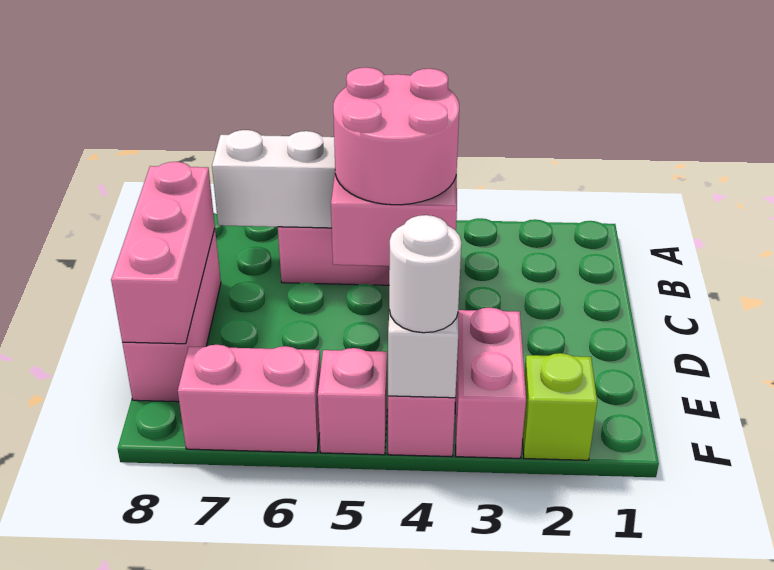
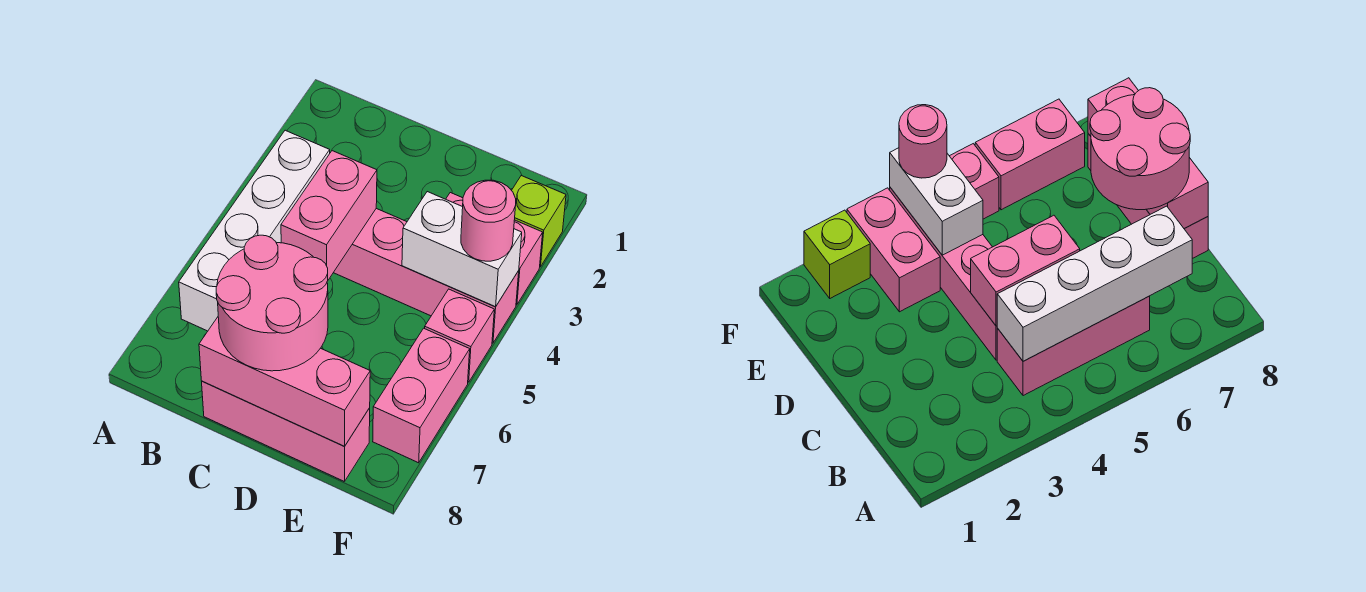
pink 2x2 round brick [333,67,459,205] -> pink 2x2 round brick moved to [216,235,328,371]
white 1x1 round brick [389,215,461,333] -> pink 1x1 round brick [461,180,516,261]

